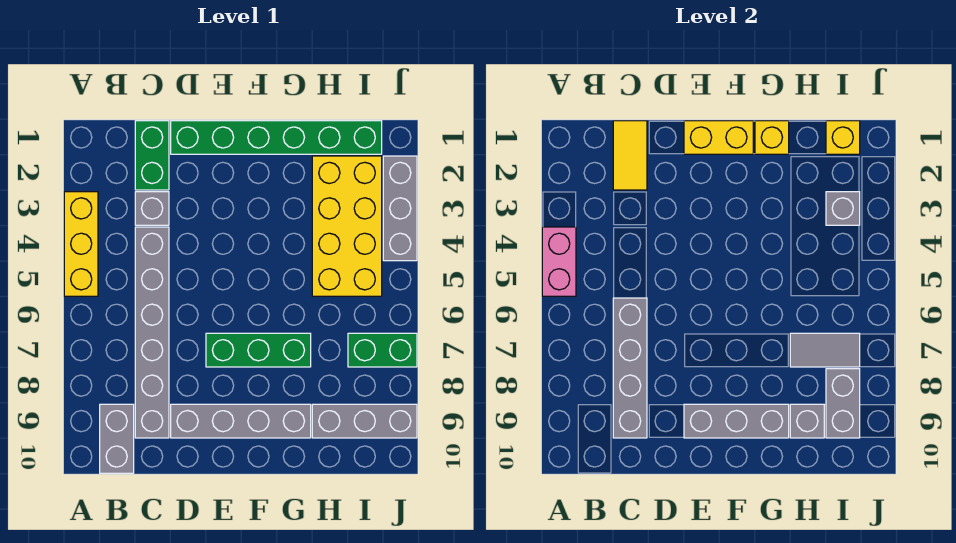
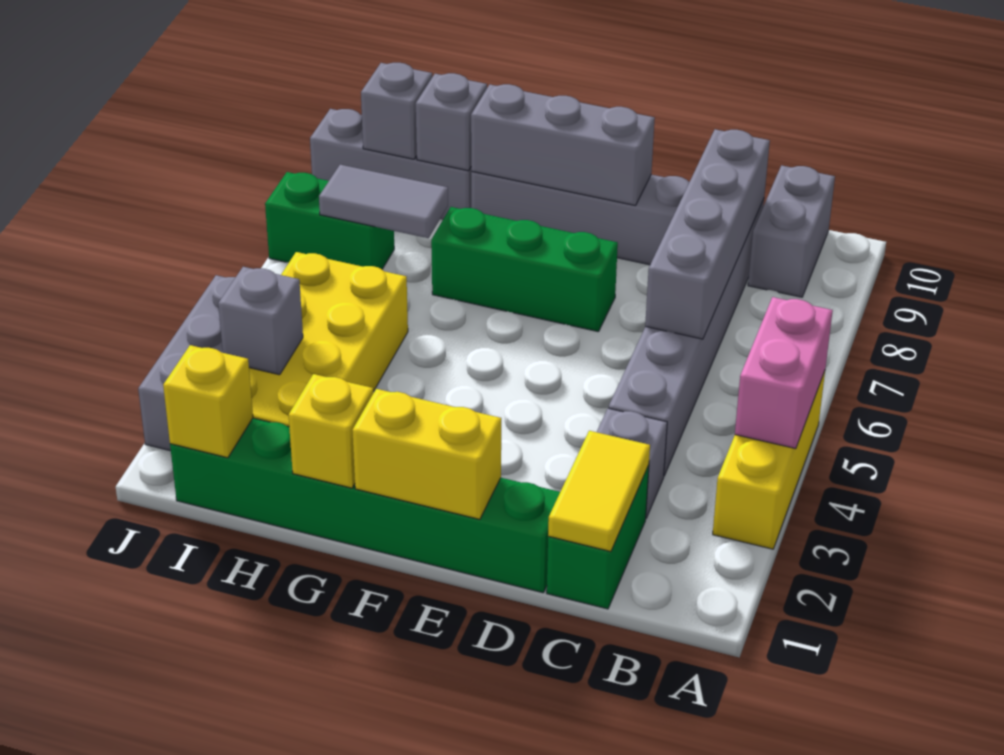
grey 1x2 brick [826,369,860,438] -> grey 1x1 brick [361,63,432,159]

